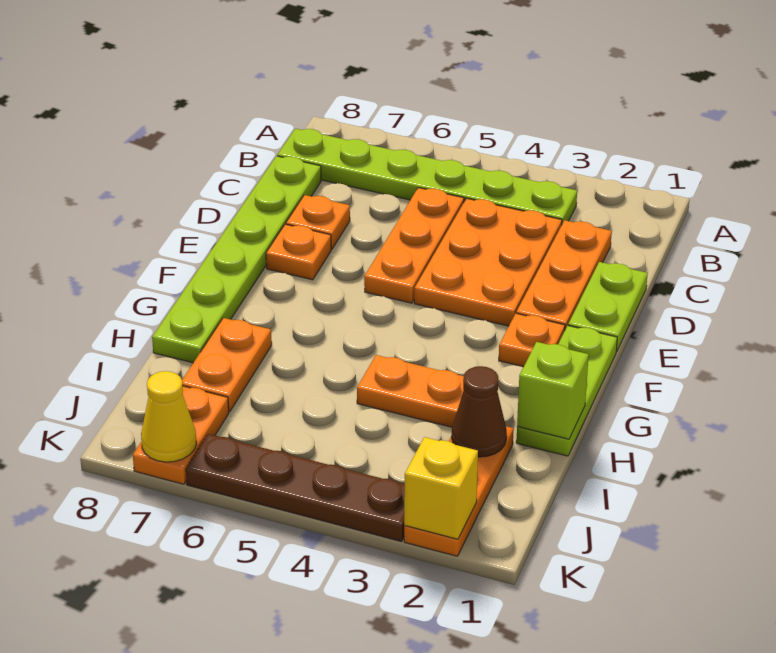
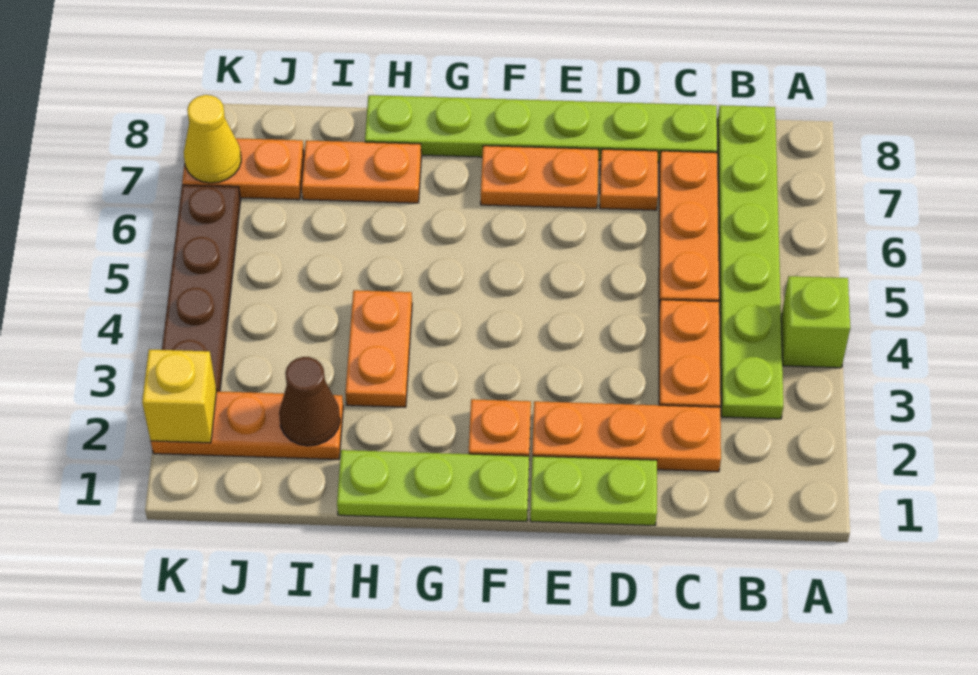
orange 2x3 plate [414,198,562,326] -> orange 1x2 plate [659,300,720,407]
orange 1x3 plate [364,188,464,303] -> orange 1x3 plate turned to [659,151,719,308]
orange 1x1 plate [266,224,331,280] -> orange 1x2 plate [481,146,599,208]
lime 1x1 brick [517,342,589,439] -> lime 1x1 brick moved to [781,276,850,368]

